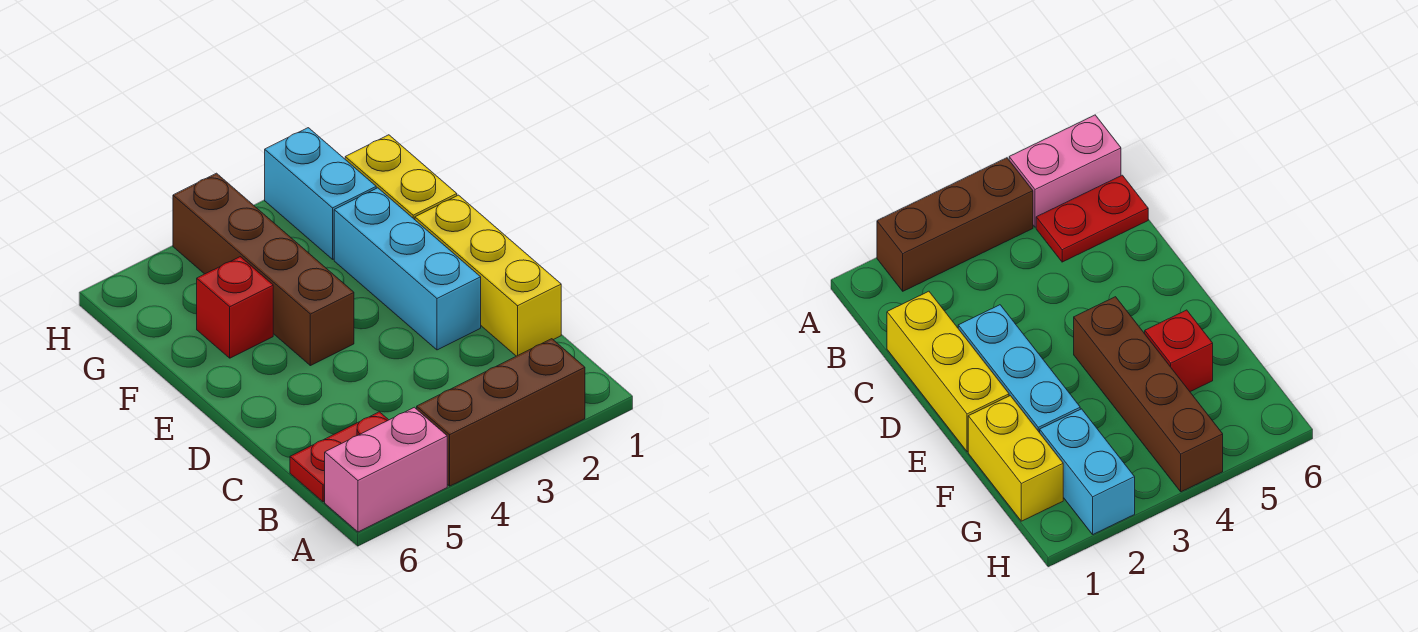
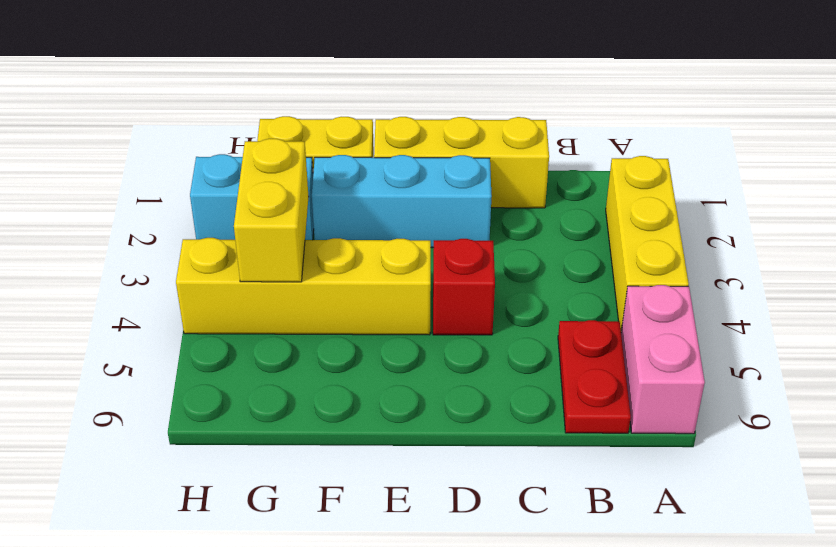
brown 1x3 brick [417,339,585,486] -> yellow 1x3 brick [606,156,689,330]
brown 1x4 brick [173,173,354,366] -> yellow 1x4 brick [176,238,431,335]
red 1x1 brick [197,257,273,358] -> red 1x1 brick moved to [433,239,495,335]
none -> yellow 1x2 brick [234,139,309,282]

